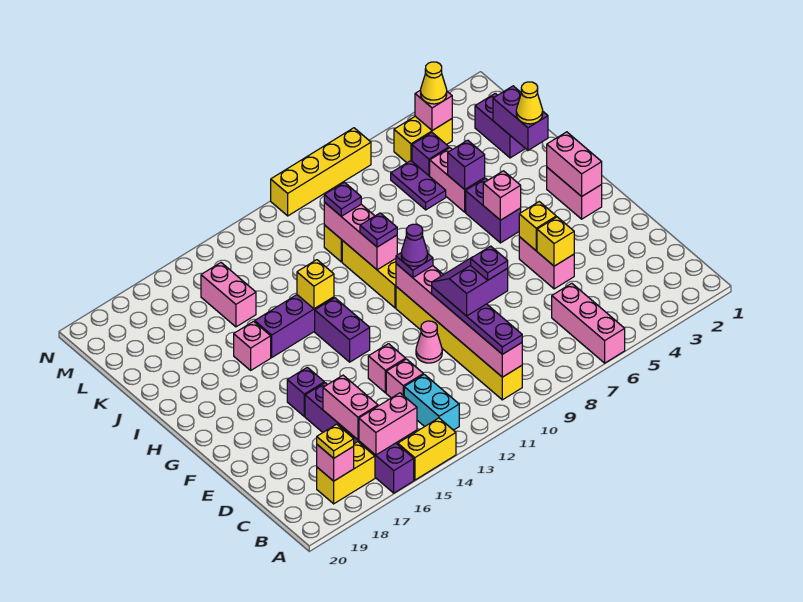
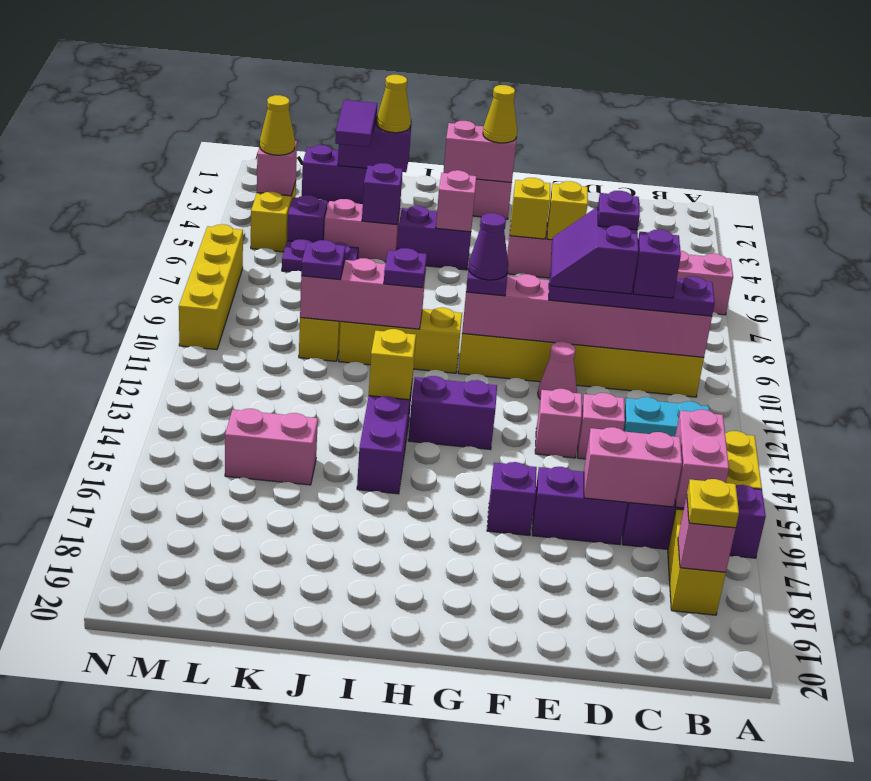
none -> purple 1x1 brick [633,229,681,298]
none -> yellow 1x1 cone [483,85,517,143]
pink 1x1 brick [234,321,271,370] -> none
none -> purple 1x2 tile [335,100,377,147]

